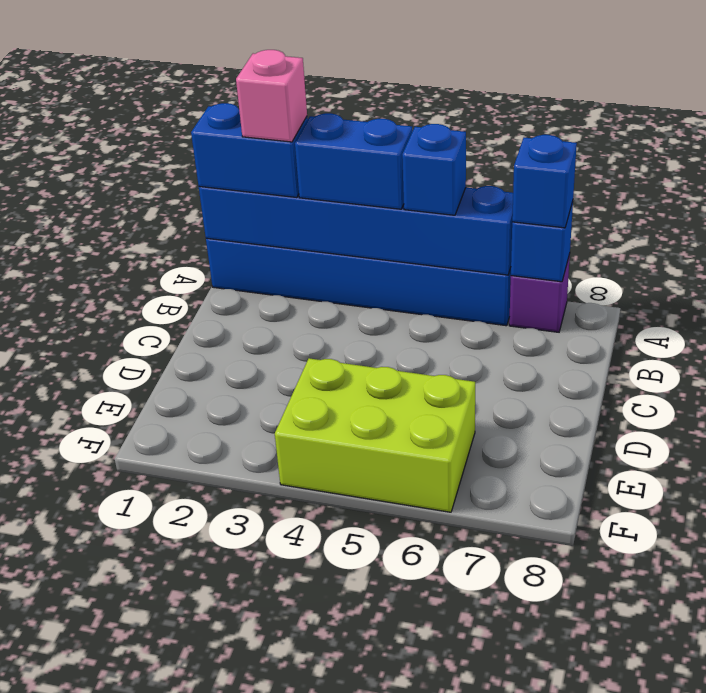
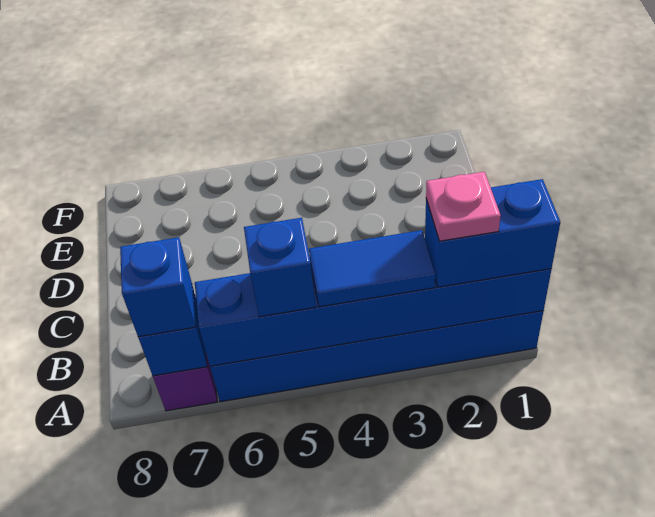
pink 1x1 brick [236,50,307,142] -> pink 1x1 plate [426,172,501,241]
blue 1x2 brick [295,113,412,209] -> blue 1x2 tile [309,230,435,307]
lime 2x3 brick [275,358,475,512] -> none

